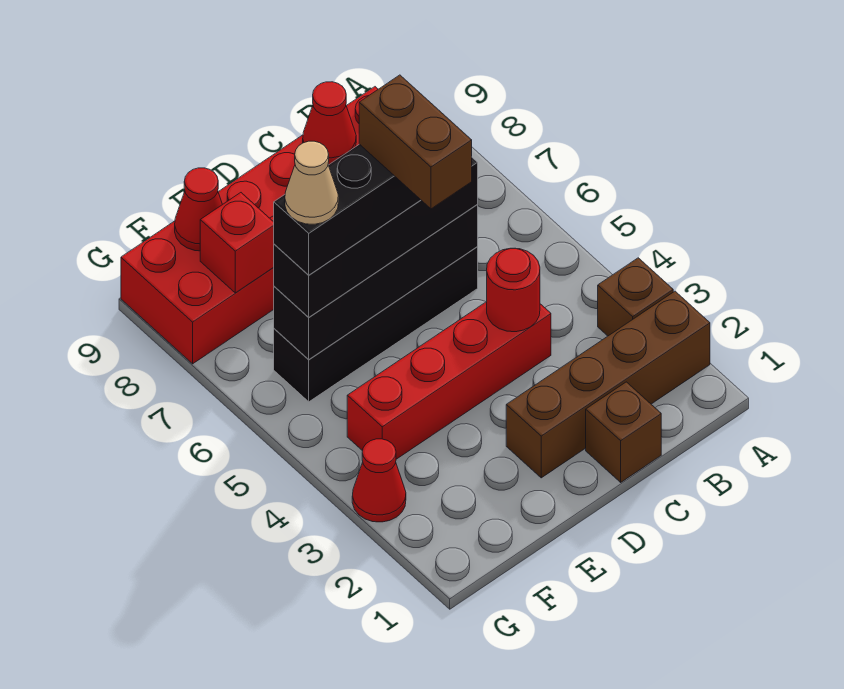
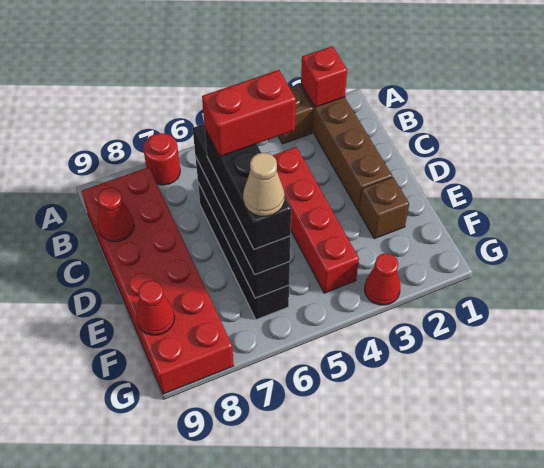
brown 1x1 brick [586,382,661,482] -> brown 1x1 brick moved to [359,177,409,239]
red 1x1 round brick [487,248,540,332] -> red 1x1 round brick moved to [143,133,180,185]
brown 1x2 brick [359,75,472,209] -> red 1x2 brick [202,70,296,156]
red 1x1 brick [200,193,274,293] -> red 1x1 brick moved to [301,46,347,107]

